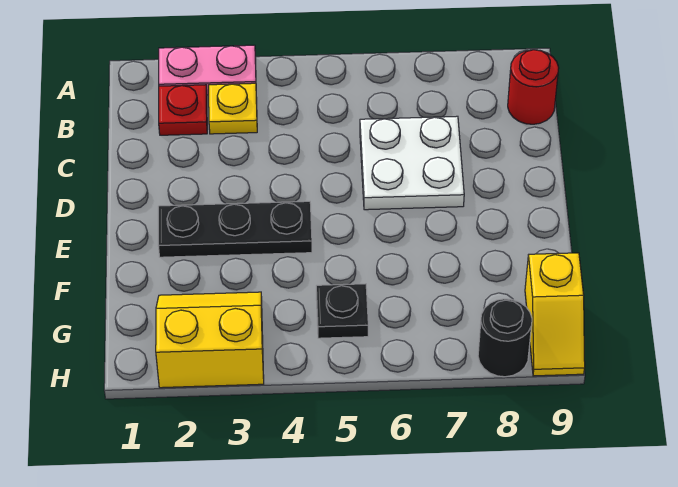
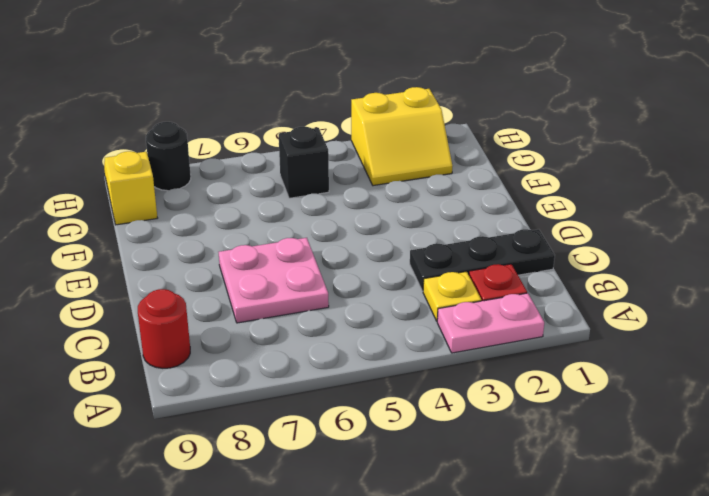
white 2x2 plate [360,116,464,210] -> pink 2x2 plate [219,238,329,323]
black 1x3 plate [158,201,312,257] -> black 1x3 plate moved to [410,229,555,291]
black 1x1 plate [316,284,368,338] -> black 1x1 brick [279,127,329,198]

